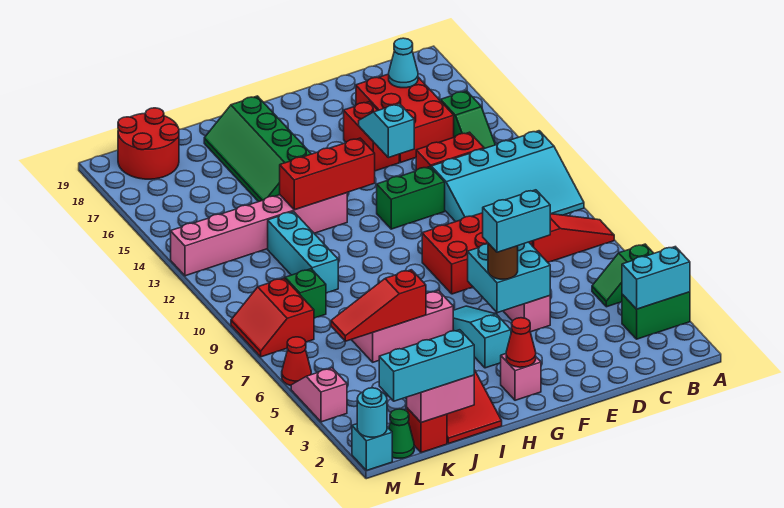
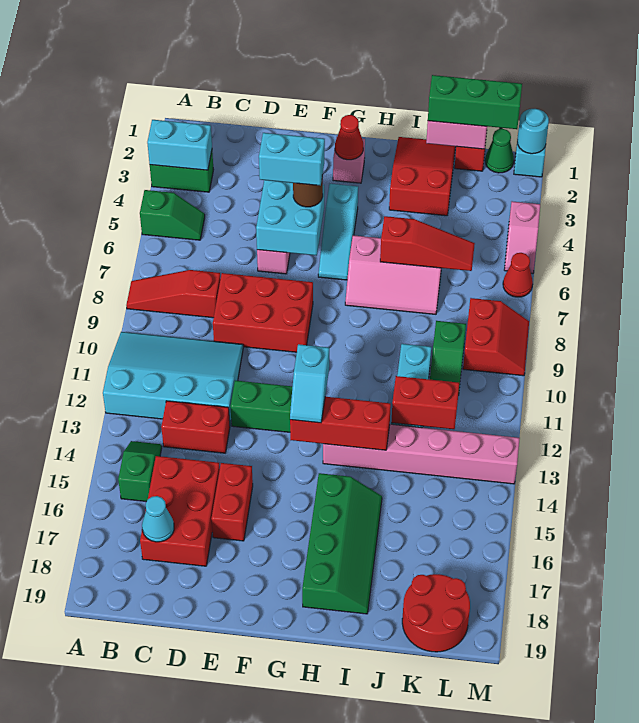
cyan 1x2 slope [359,104,414,158] -> cyan 1x2 slope moved to [290,344,329,423]
cyan 1x3 brick [379,330,474,401] -> green 1x3 brick [428,75,522,129]
none -> red 1x2 brick [391,376,459,429]

